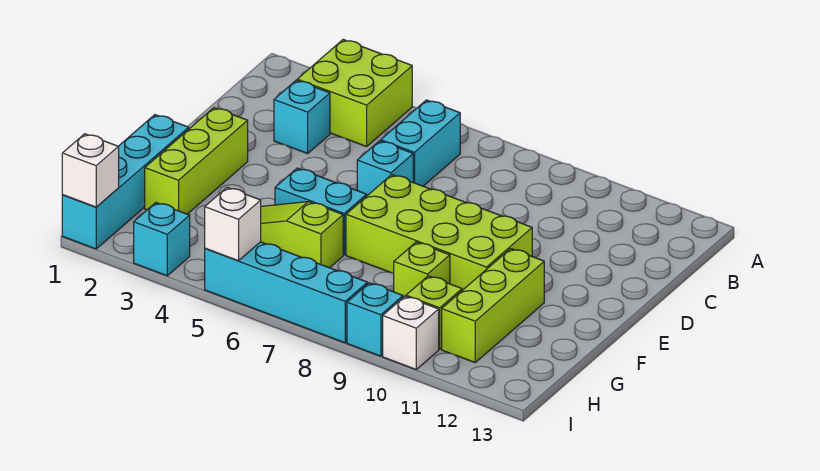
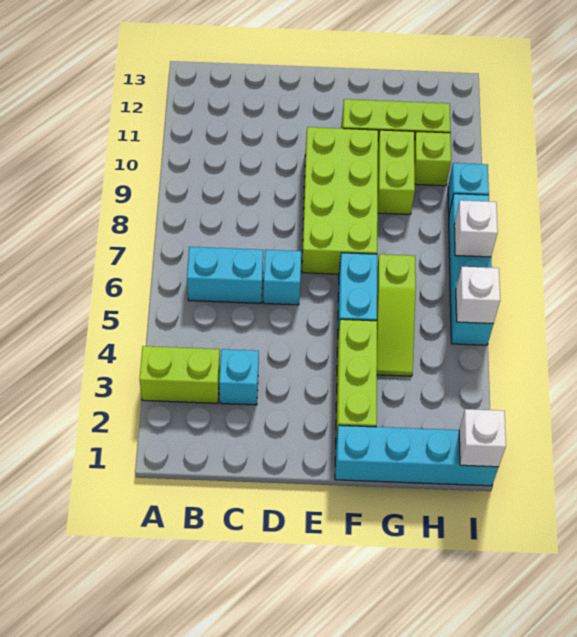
lime 2x2 brick [297,40,412,147] -> lime 1x2 brick [140,346,220,403]
lime 1x3 brick [145,108,248,214] -> lime 1x3 brick turned to [336,319,377,438]
lime 1x1 brick [394,242,450,297] -> lime 1x2 brick [378,130,415,214]
cyan 1x1 brick [134,203,190,276] -> none
white 1x1 brick [383,296,439,369] -> white 1x1 brick moved to [454,200,498,257]

